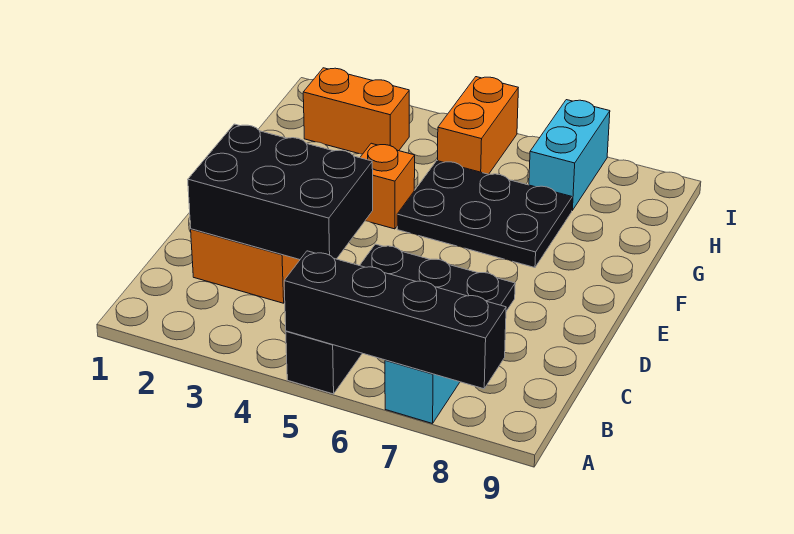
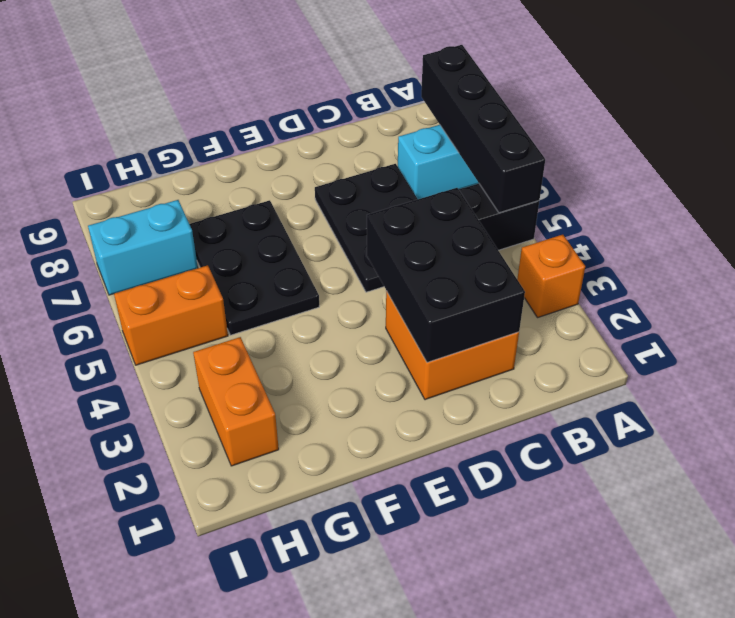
orange 1x1 brick [360,143,415,229] -> orange 1x1 brick moved to [517,235,585,317]

